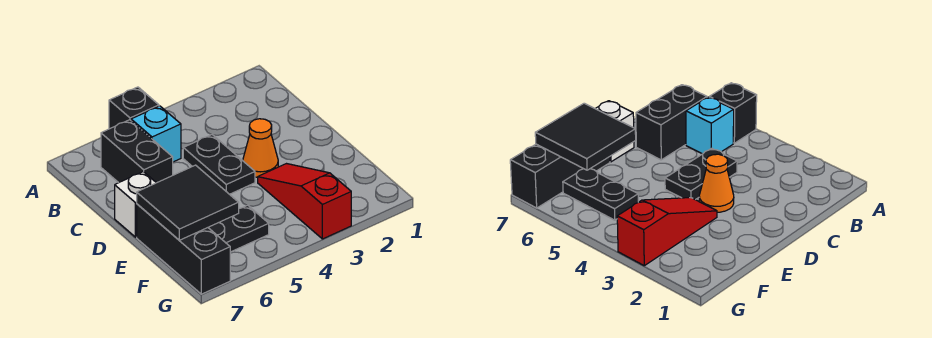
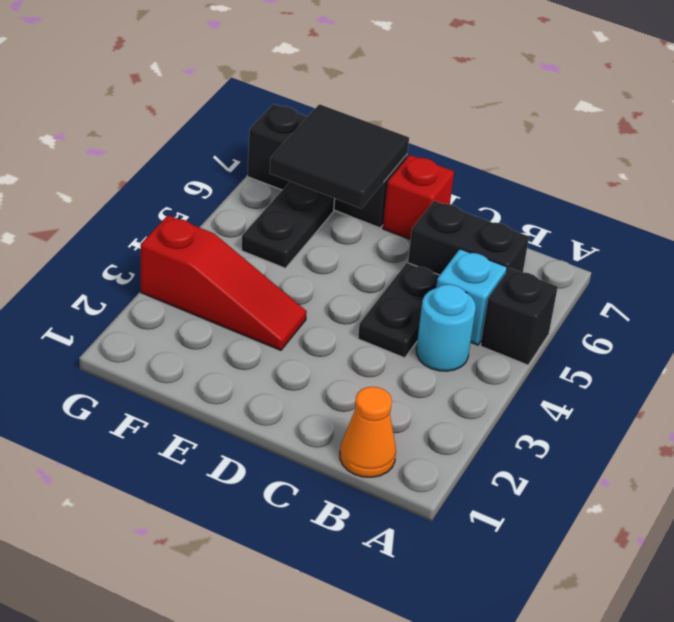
none -> cyan 1x1 round brick [416,284,476,371]
black 1x2 plate [183,135,255,194] -> black 1x2 plate turned to [358,263,440,358]
orange 1x1 cone [243,119,278,177] -> orange 1x1 cone moved to [340,387,396,477]
white 1x1 brick [115,172,156,237] -> red 1x1 brick [383,155,454,240]

